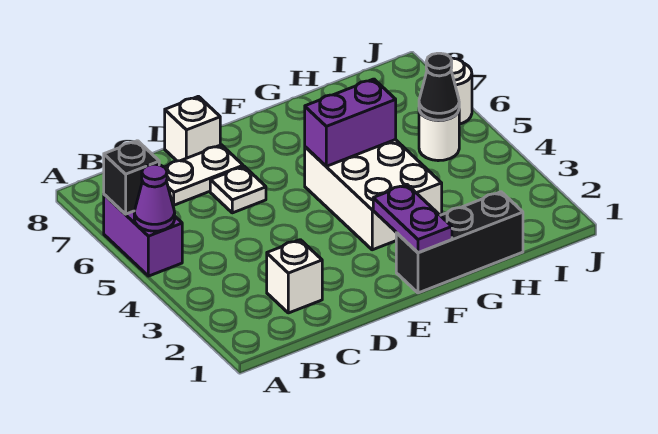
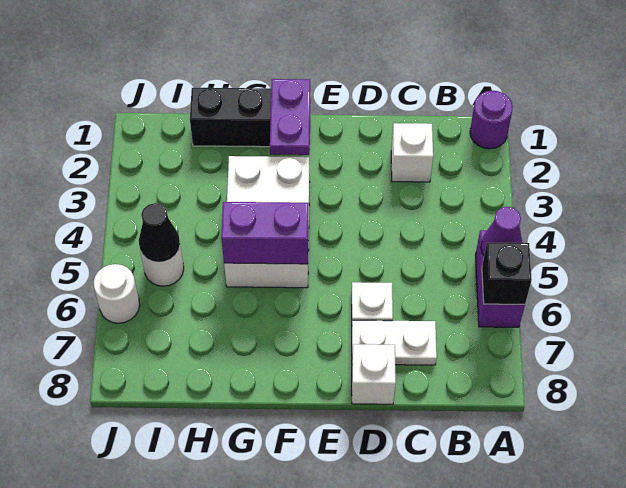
none -> purple 1x1 round brick [470,91,513,149]

